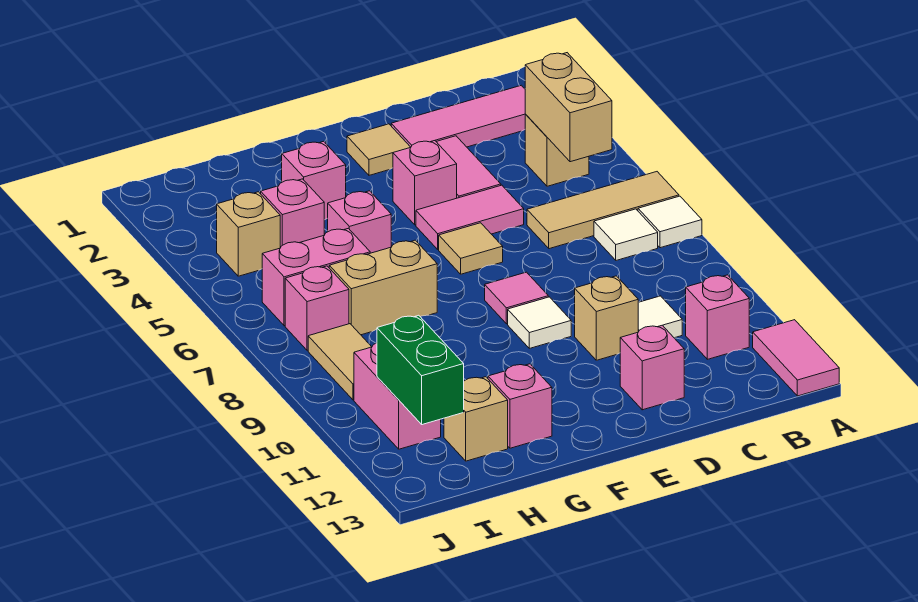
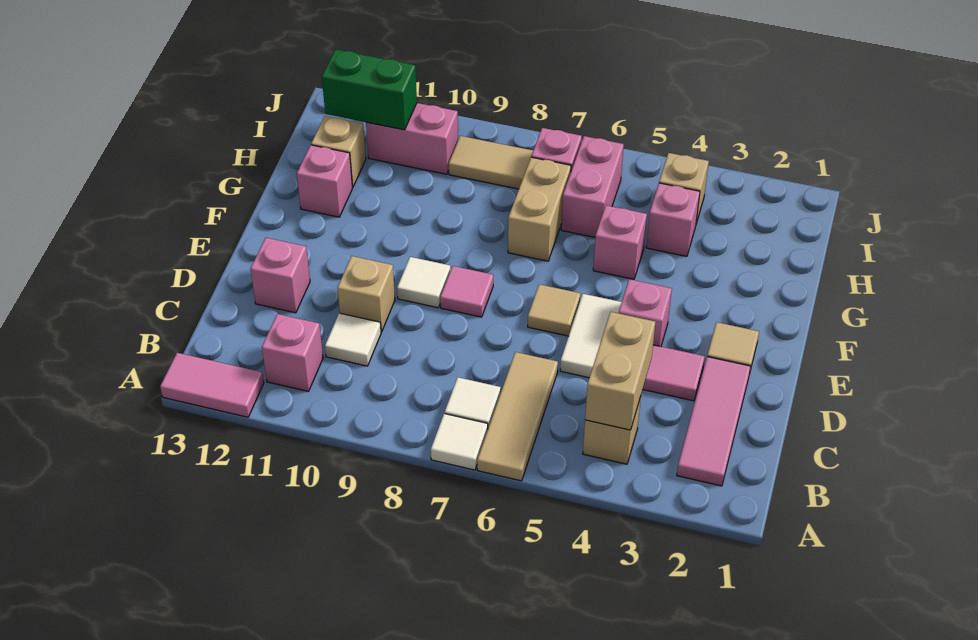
tan 1x2 brick [525,53,612,162] -> tan 1x2 brick turned to [585,312,655,430]
pink 1x2 tile [416,185,524,250] -> white 1x2 tile [560,294,622,378]
pink 1x1 brick [282,141,346,220] -> none

